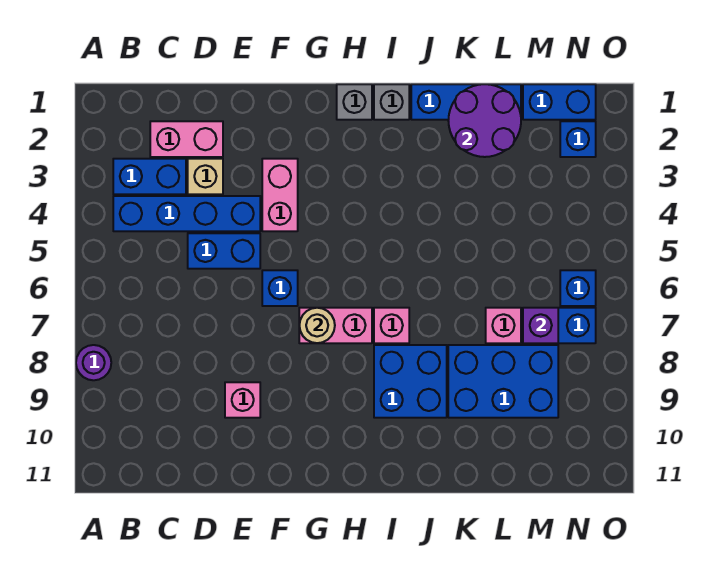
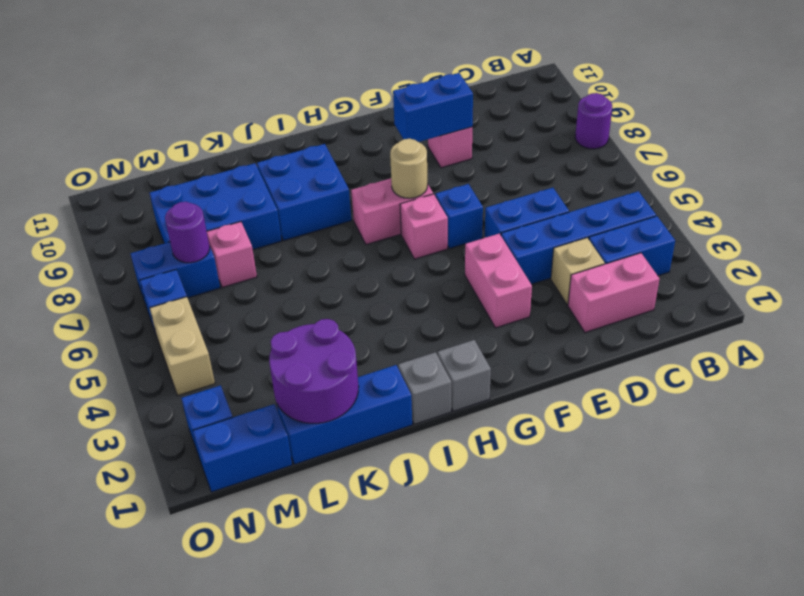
none -> blue 1x2 brick [393,73,473,142]
pink 1x1 brick [374,308,409,343] -> pink 1x1 brick moved to [400,194,448,259]
purple 1x1 brick [523,308,558,343] -> purple 1x1 round brick [165,202,210,263]
none -> tan 1x2 brick [150,297,215,395]

